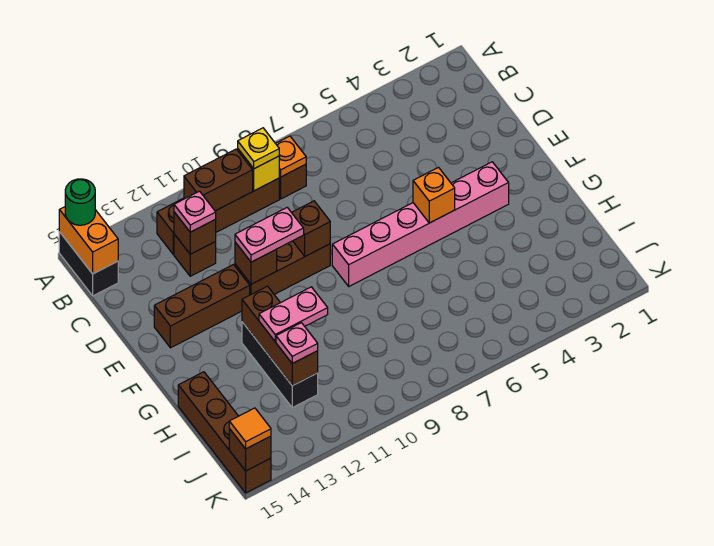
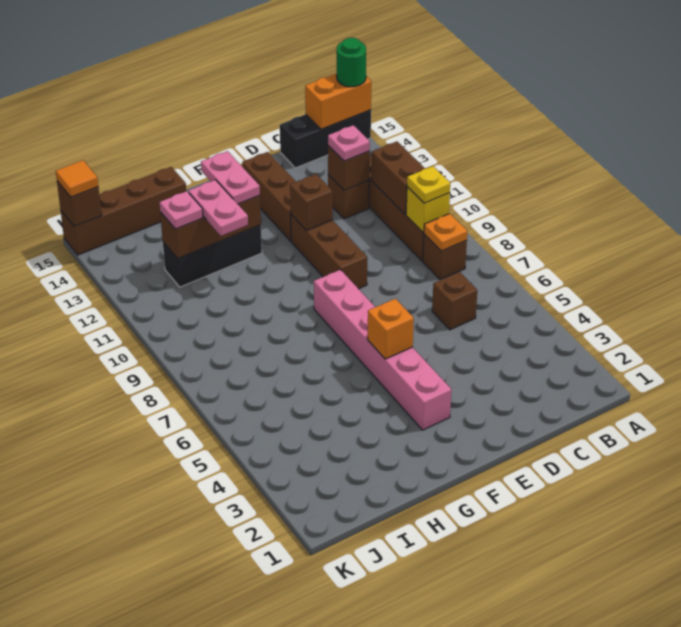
black 1x2 brick [59,232,118,296] -> black 1x3 brick [280,110,371,168]
brown 1x1 brick [291,201,330,256] -> brown 1x1 brick moved to [432,272,477,330]
pink 1x2 plate [235,208,304,262] -> pink 1x2 plate moved to [201,151,260,204]

